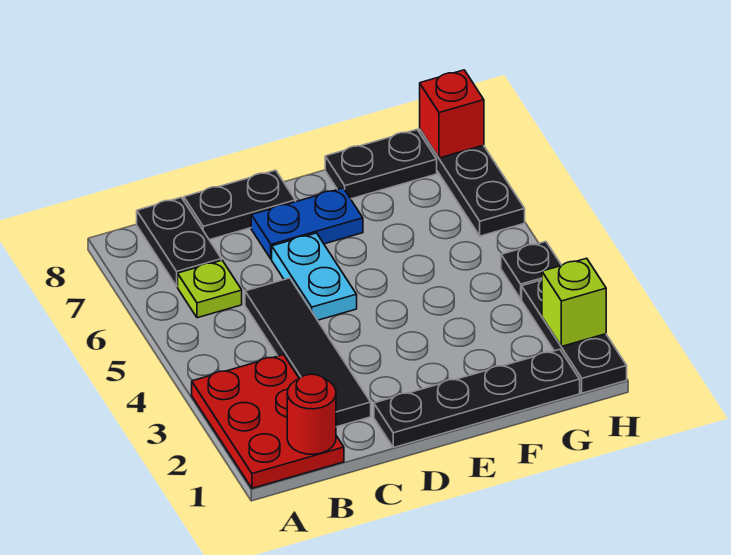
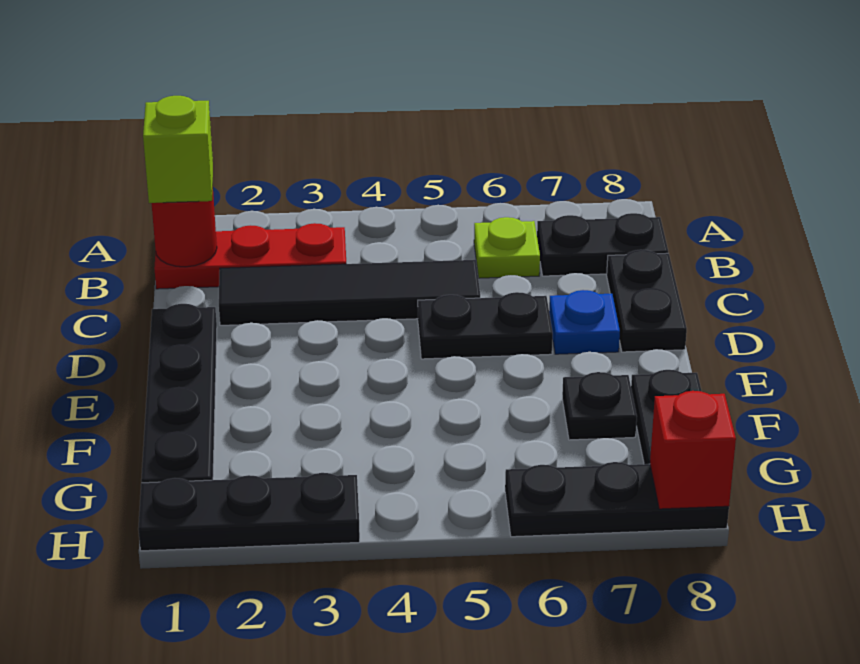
red 2x3 plate [192,355,344,488] -> red 1x3 plate [154,223,346,289]
cyan 1x2 plate [272,233,357,320] -> black 1x2 plate [418,292,553,359]
blue 1x2 plate [251,188,363,259] -> blue 1x1 plate [549,290,620,354]
lime 1x1 brick [542,258,606,346] -> lime 1x1 brick moved to [143,96,213,203]
black 1x1 plate [501,242,562,299] -> black 1x1 plate moved to [562,372,637,440]

